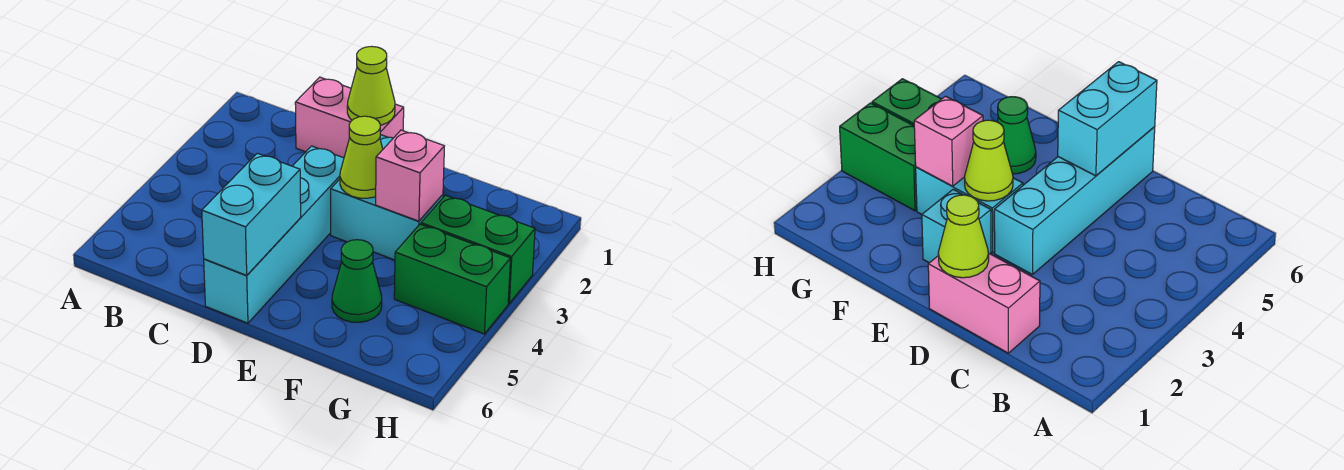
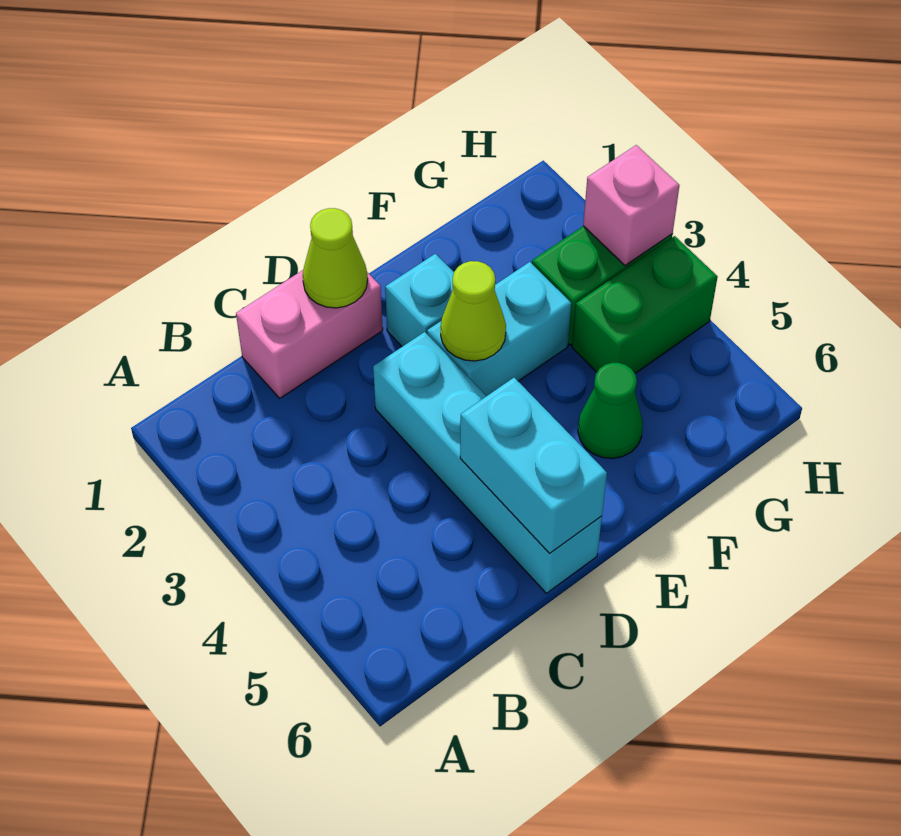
pink 1x1 brick [376,130,444,221] -> pink 1x1 brick moved to [583,145,680,265]

